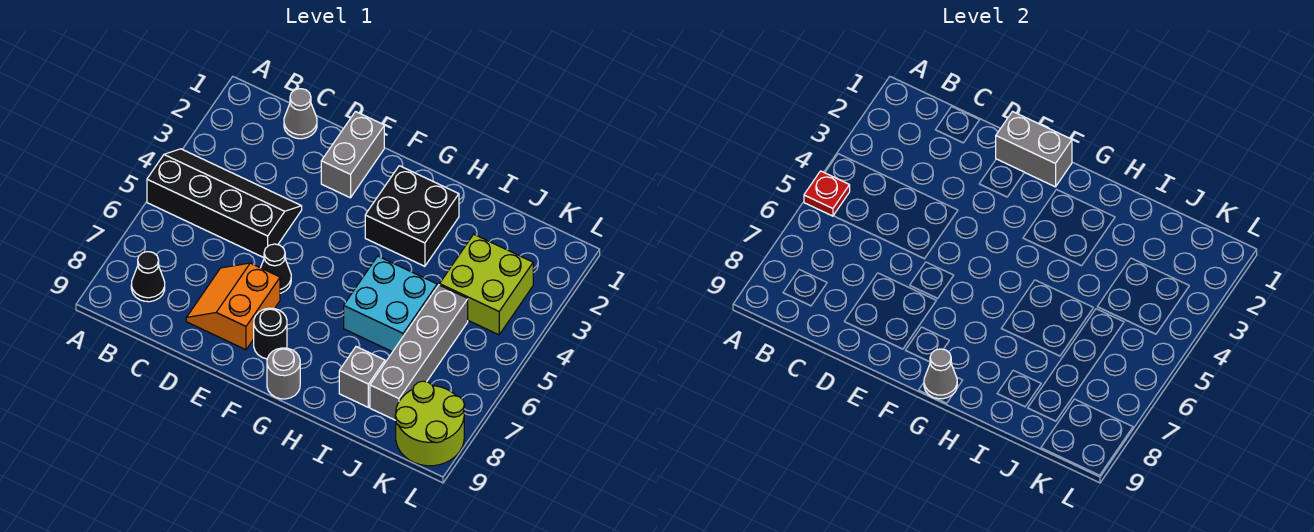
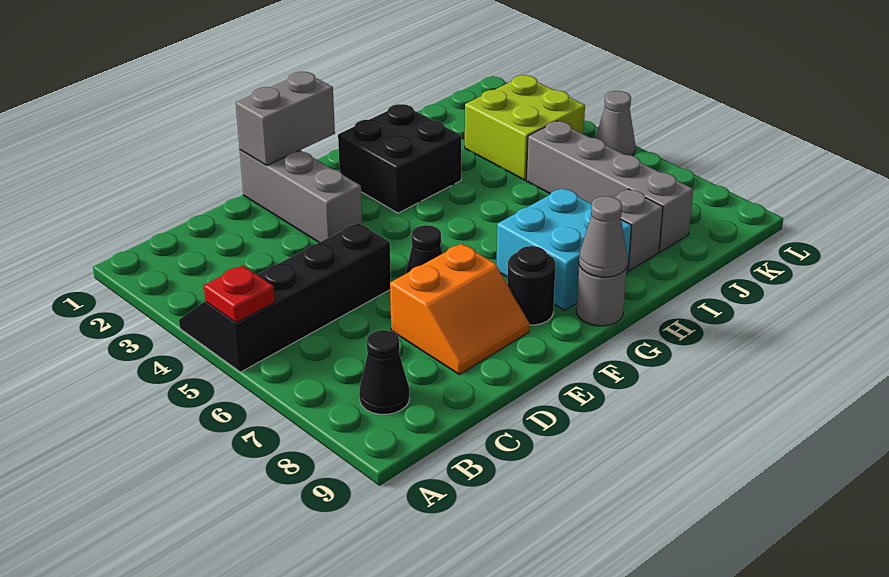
grey 1x1 cone [284,89,317,139] -> grey 1x1 cone moved to [595,91,635,156]
orange 2x2 slope [186,263,280,350] -> orange 2x2 slope turned to [390,244,529,374]
grey 1x2 brick [321,112,384,198] -> grey 1x3 brick [240,150,362,242]
cyan 2x2 brick [344,256,437,352] -> cyan 2x2 brick moved to [497,188,632,310]
lime 2x2 round brick [395,381,465,466] -> none

